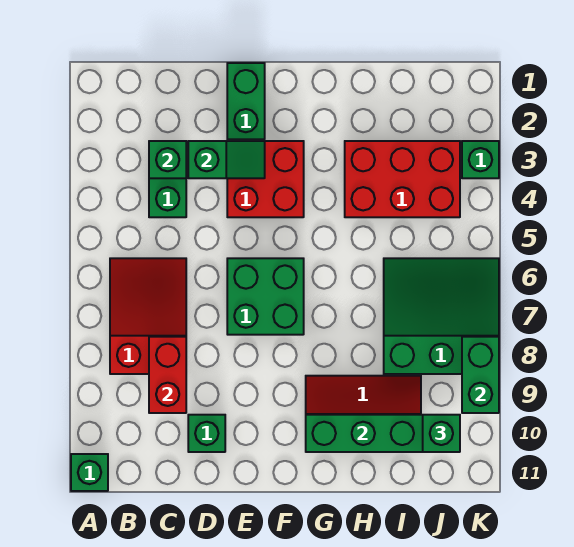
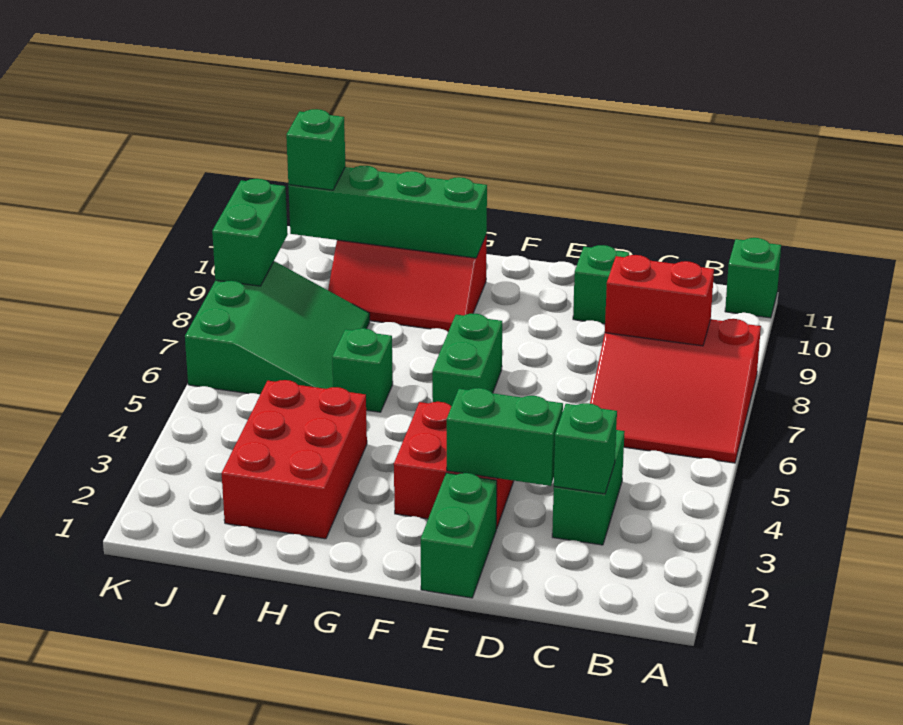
red 2x3 slope [110,258,186,374] -> red 3x3 slope [590,319,761,463]
red 1x2 brick [149,337,186,413] -> red 1x2 brick turned to [605,255,714,346]
green 1x2 slope [188,141,265,178] -> green 1x2 brick [447,388,563,486]
green 2x2 brick [227,258,304,335] -> green 1x2 brick [432,314,502,406]
red 2x3 brick [345,141,460,217] -> red 2x3 brick turned to [222,380,367,539]
green 3x3 slope [384,258,499,374] -> green 3x3 slope turned to [185,261,370,394]
green 1x1 brick [462,141,499,178] -> green 1x1 brick moved to [332,328,393,412]

